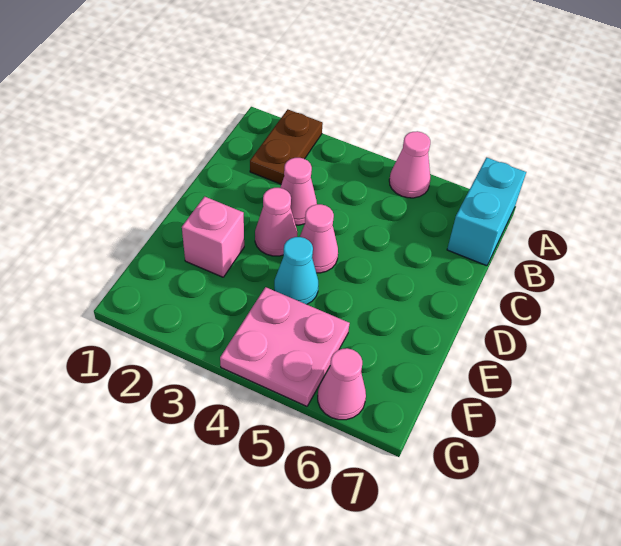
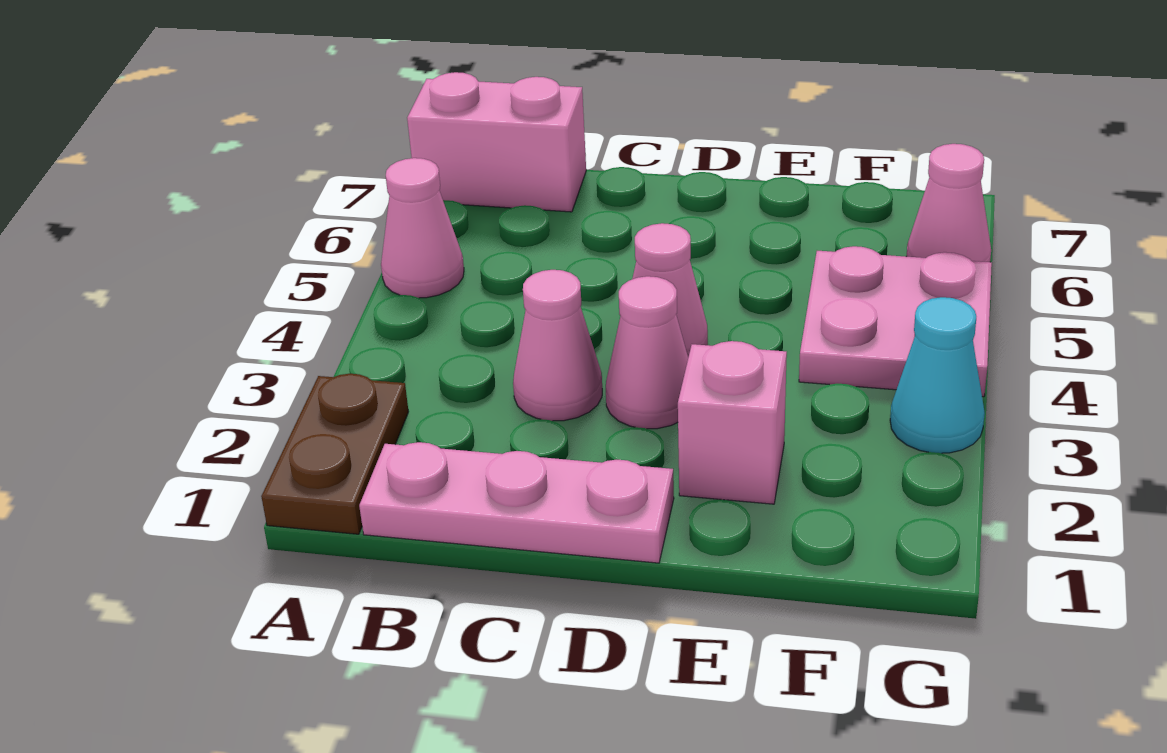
brown 1x2 plate [250,109,323,184] -> brown 1x2 plate turned to [261,374,409,534]
cyan 1x2 brick [447,158,526,266] -> pink 1x2 brick [407,72,586,212]
none -> pink 1x3 plate [359,442,674,563]
cyan 1x1 cone [274,237,318,304] -> cyan 1x1 cone moved to [890,297,985,453]

